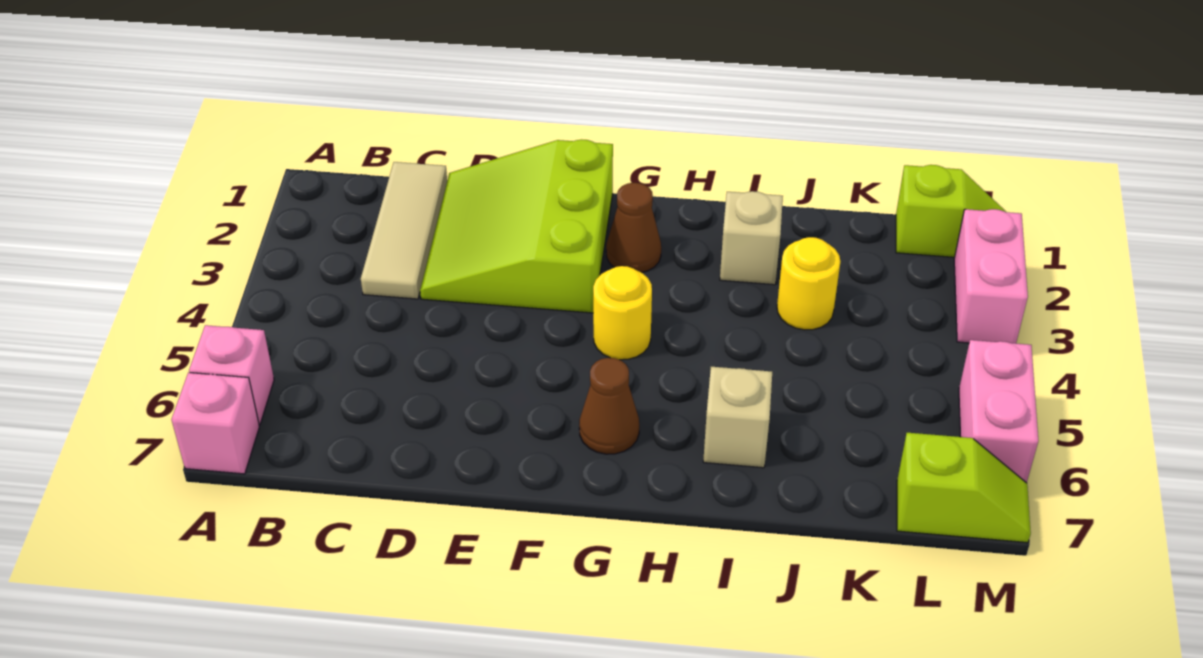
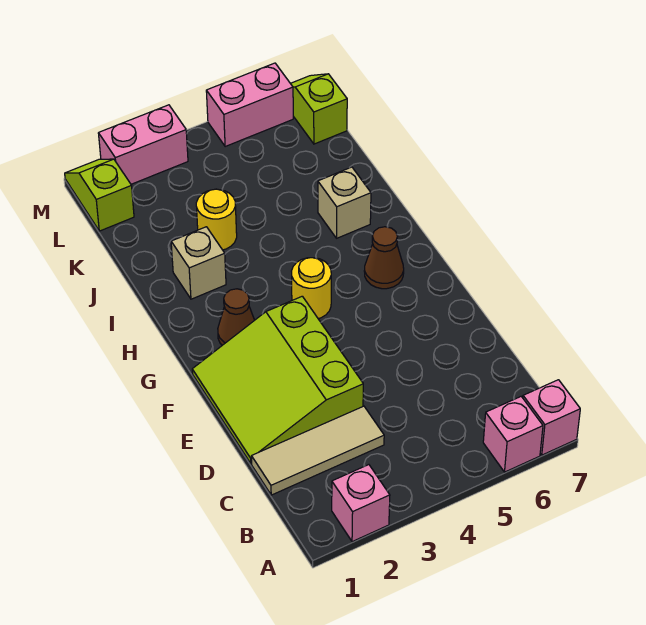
none -> pink 1x1 brick [332,465,390,542]
lime 3x3 slope [420,139,613,313] -> lime 3x3 slope turned to [192,296,363,464]

